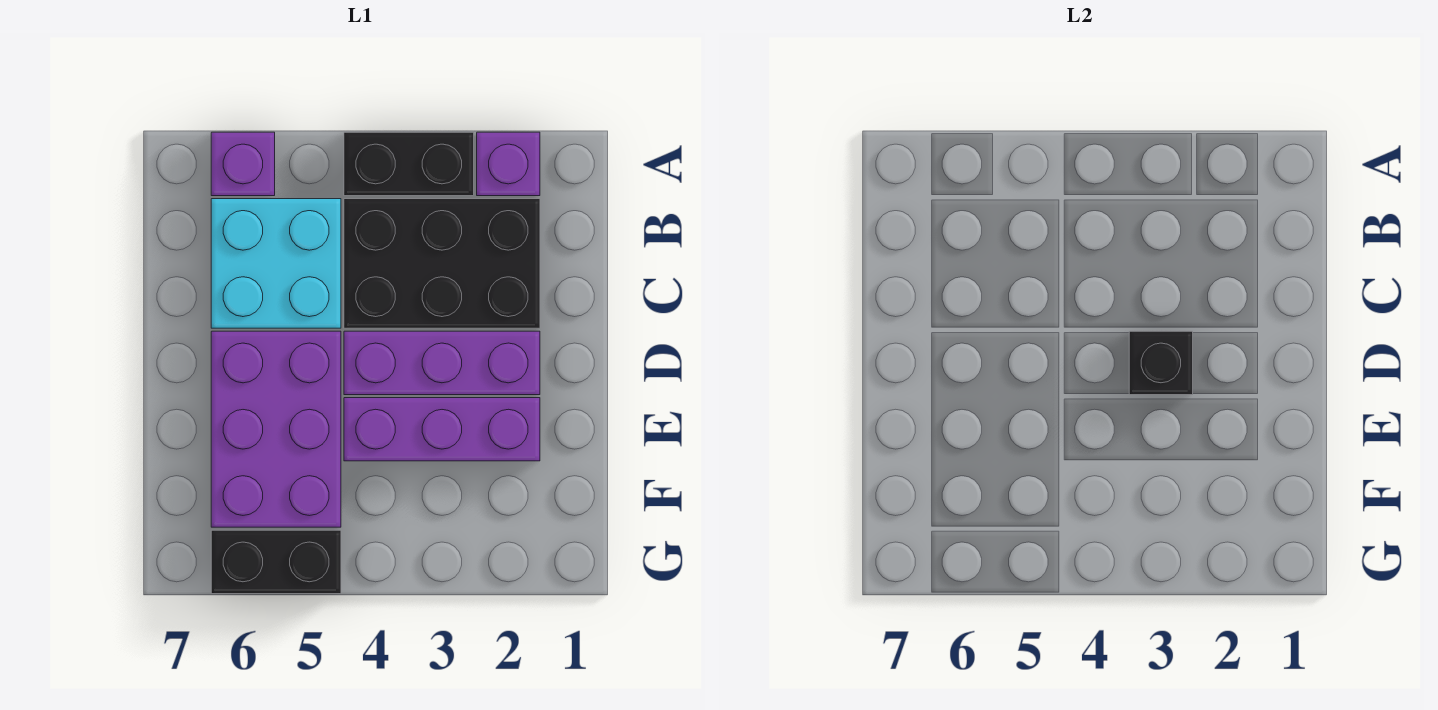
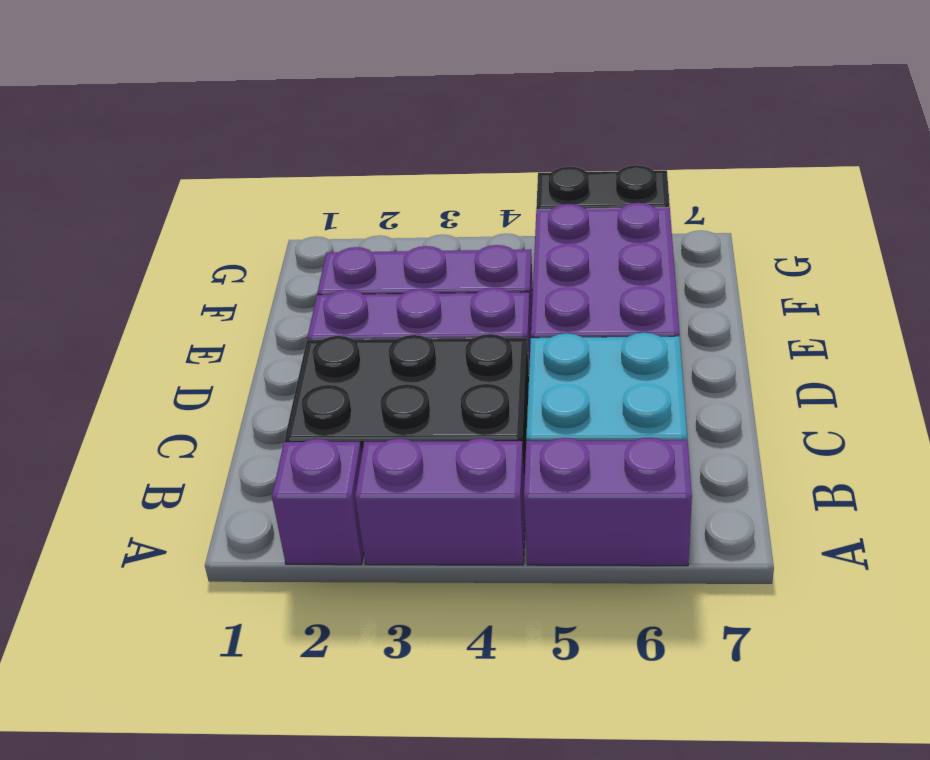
black 1x2 brick [344,132,474,196] -> purple 1x2 brick [355,438,525,565]
purple 1x1 brick [211,132,275,196] -> purple 1x2 brick [524,438,692,566]
black 1x1 brick [1129,331,1193,395] -> none

